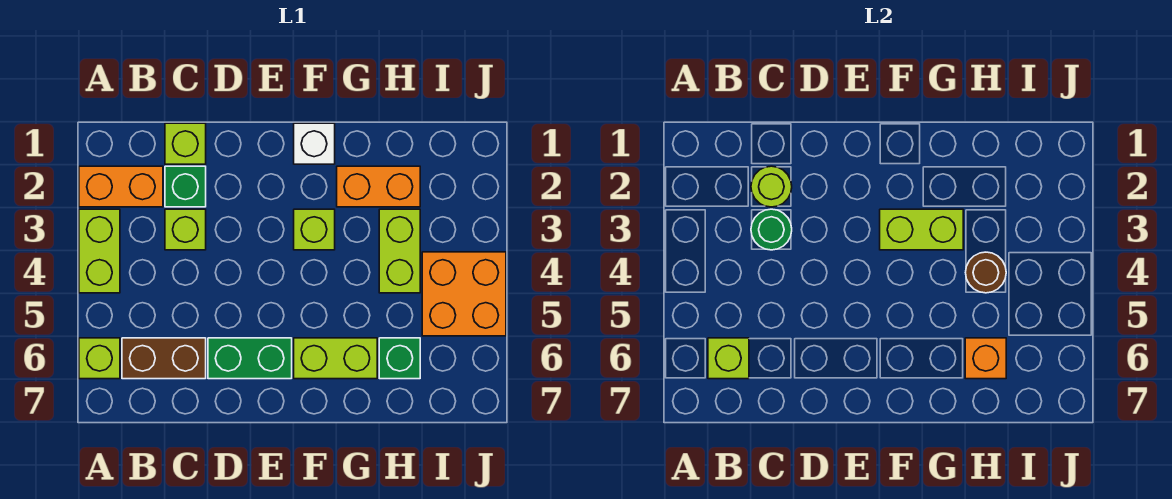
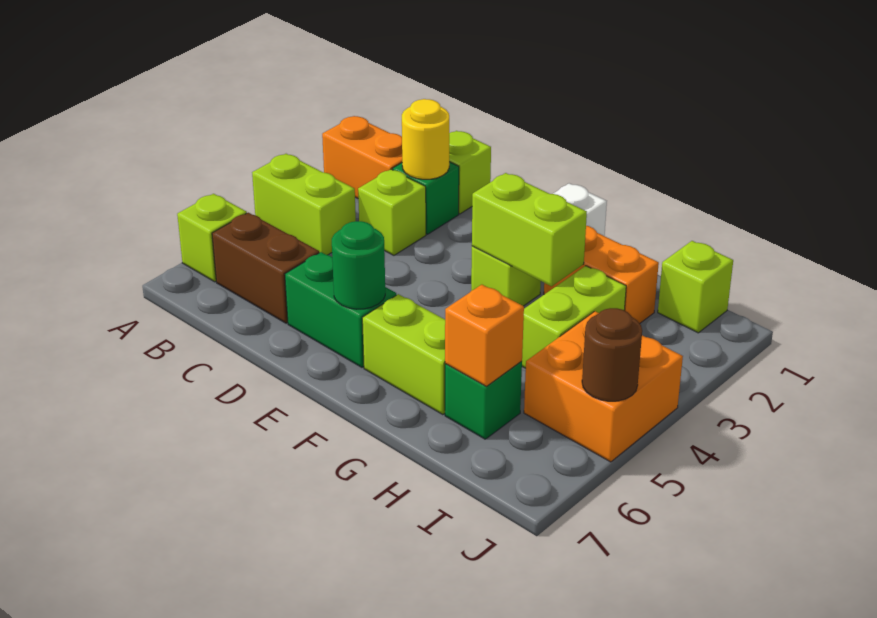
lime 1x2 brick [79,209,120,293] -> lime 1x2 brick turned to [252,154,356,255]
lime 1x1 brick [708,338,749,379] -> lime 1x1 brick moved to [658,241,733,333]
lime 1x1 round brick [751,166,792,207] -> yellow 1x1 round brick [402,99,449,179]
green 1x1 round brick [751,209,792,250] -> green 1x1 round brick moved to [332,221,385,309]
brown 1x1 round brick [966,252,1006,293] -> brown 1x1 round brick moved to [582,308,642,401]

